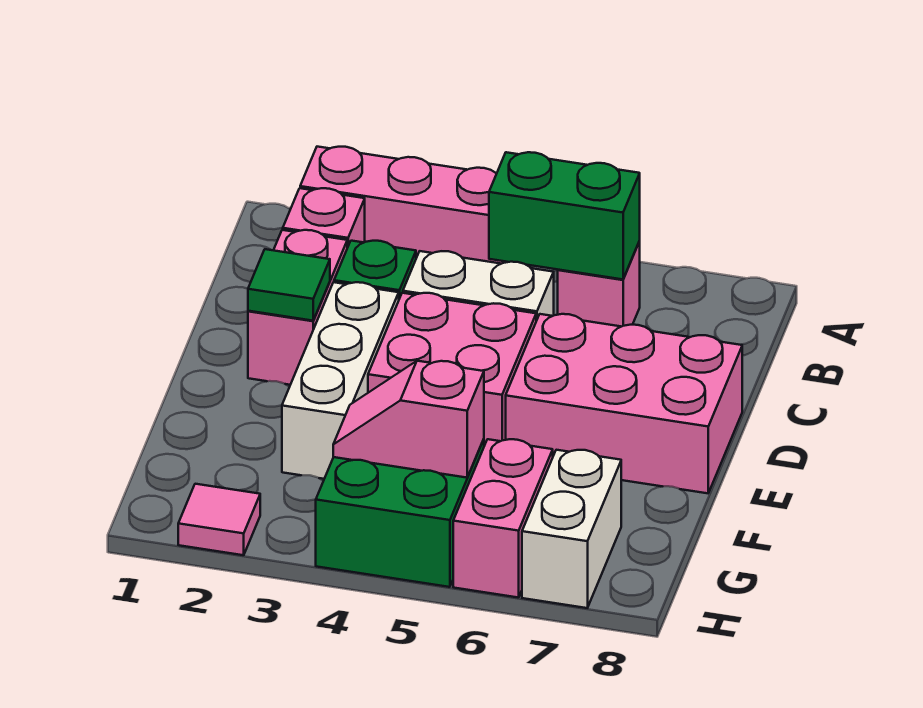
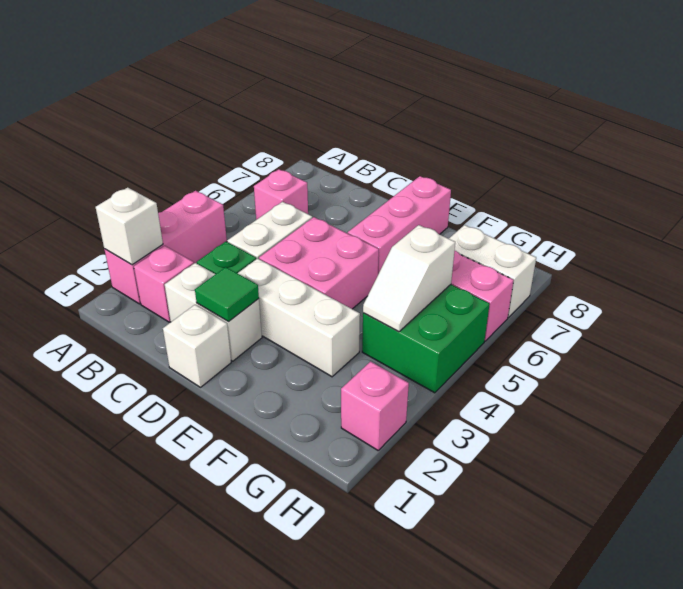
none -> white 1x1 brick [96,187,163,265]
green 1x2 brick [489,152,640,279] -> none
pink 1x2 brick [248,230,347,385] -> white 1x2 brick [165,263,262,361]
none -> white 1x1 brick [163,305,231,387]
pink 2x3 brick [506,314,742,493] -> pink 1x3 brick [348,176,451,274]
pink 1x2 slope [333,361,484,478] -> white 1x2 slope [363,225,455,332]
pink 1x1 tile [178,484,260,555] -> pink 1x1 brick [341,362,409,450]

